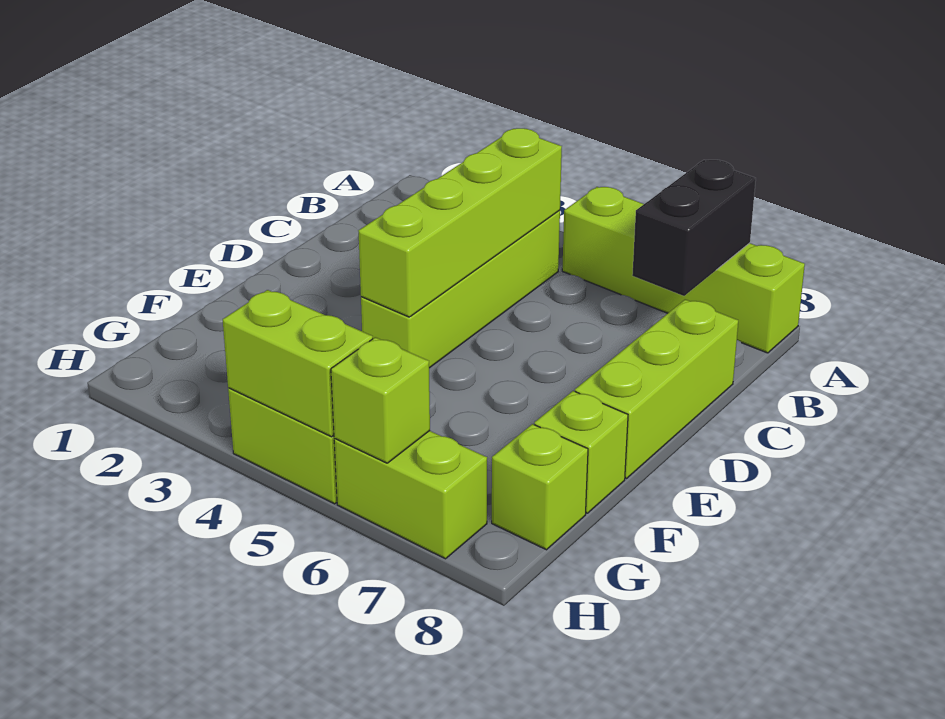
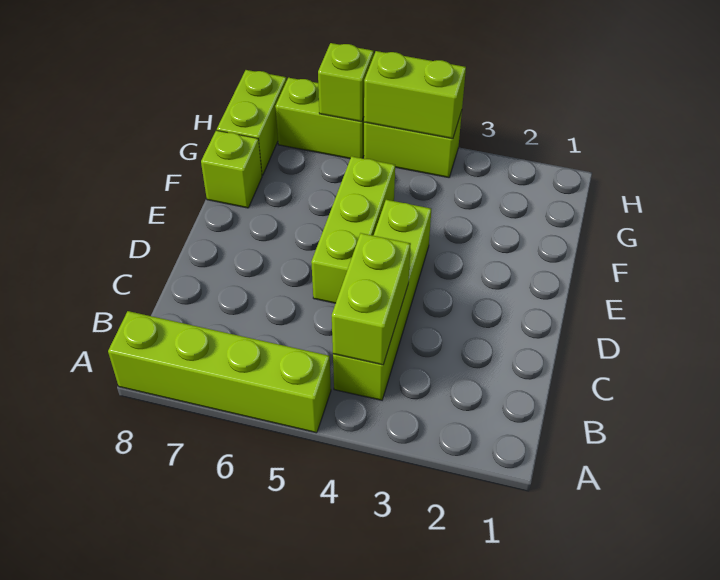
black 1x2 brick [632,160,756,296] -> none
lime 1x4 brick [358,128,562,317] -> lime 1x2 brick [332,233,411,365]
lime 1x3 brick [575,299,738,479] -> lime 1x3 brick moved to [311,156,395,303]
lime 1x1 brick [492,424,588,550] -> lime 1x2 brick [217,70,286,175]

